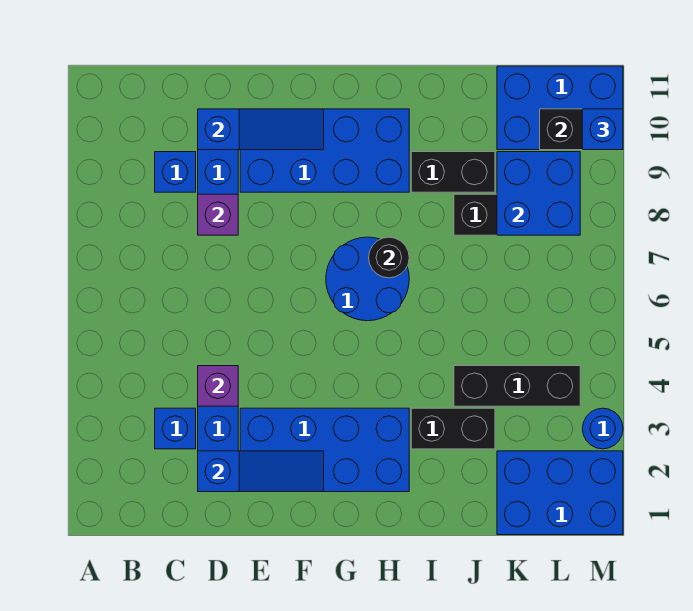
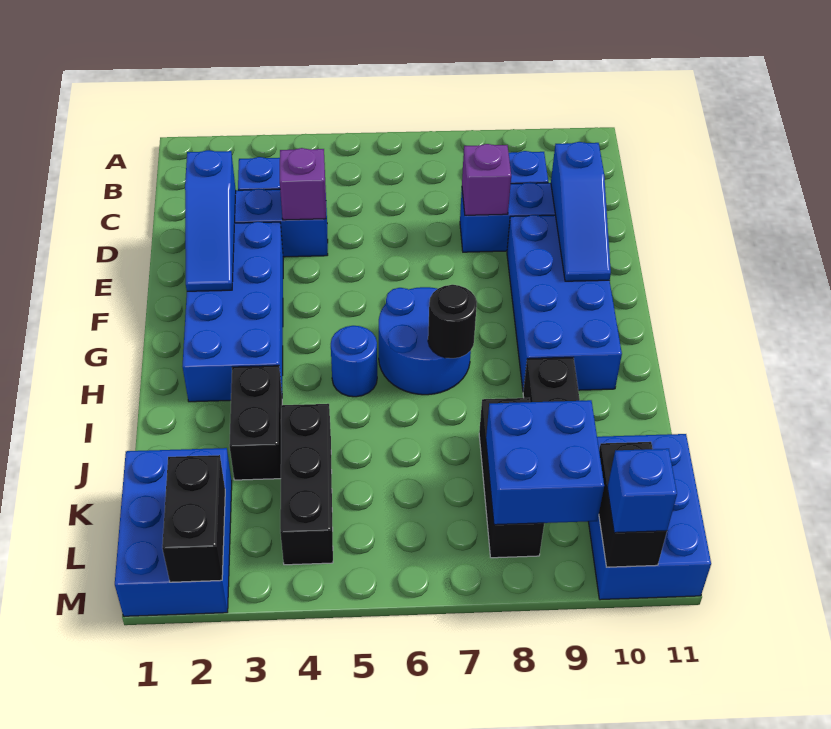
none -> black 1x2 brick [162,455,225,582]
blue 1x1 round brick [582,408,623,449] -> blue 1x1 round brick moved to [331,326,377,397]

